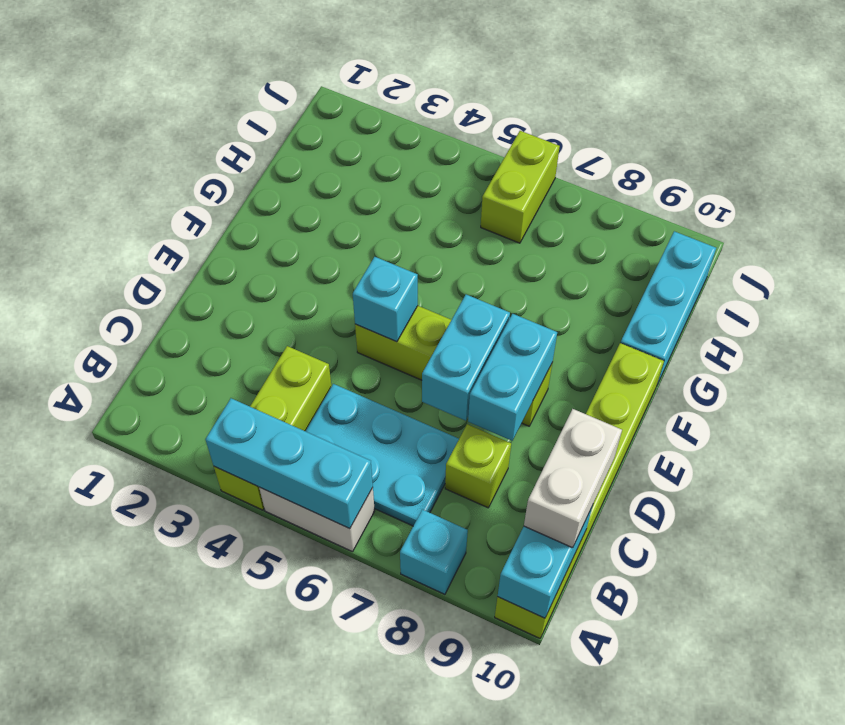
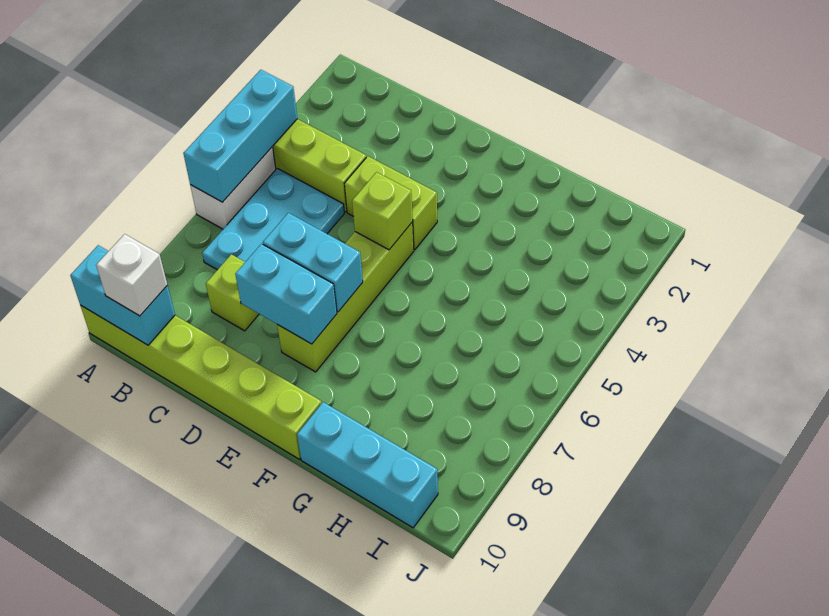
cyan 1x1 brick [400,509,468,594] -> none
white 1x2 brick [524,409,622,548] -> white 1x1 brick [96,234,167,316]
cyan 1x1 brick [353,257,418,342] -> lime 1x1 brick [352,172,413,250]
lime 1x2 brick [481,131,560,243] -> lime 1x2 brick moved to [344,156,437,250]

